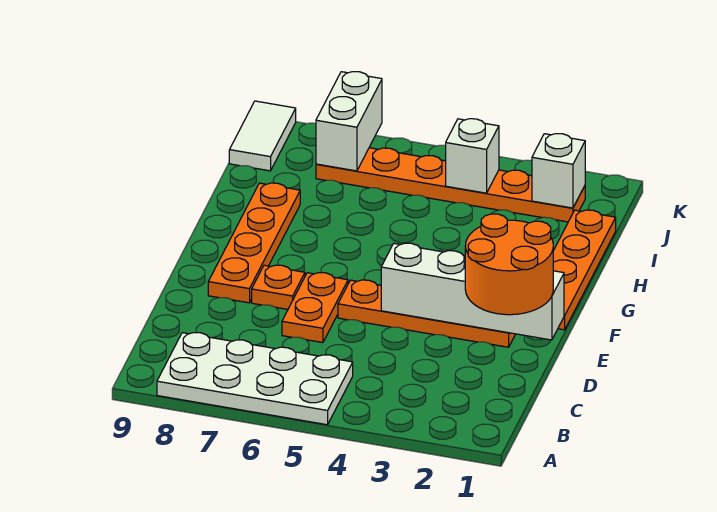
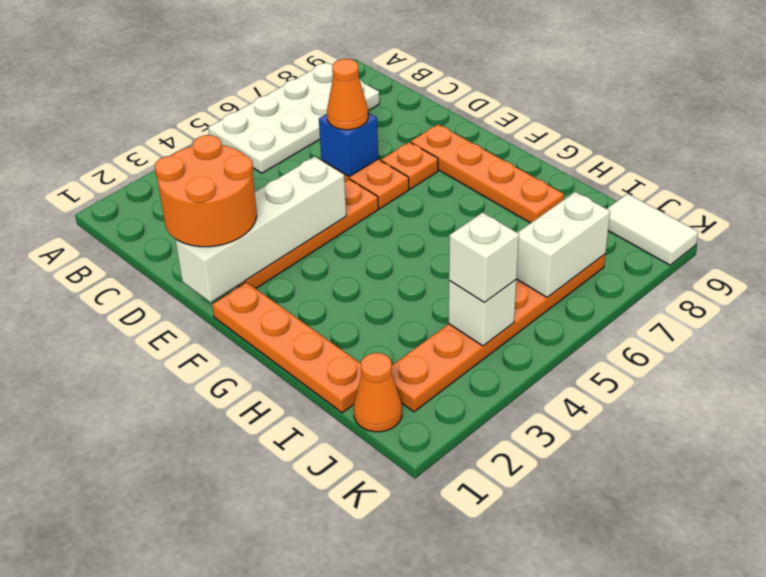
none -> blue 1x1 brick [319,113,378,177]
none -> orange 1x1 cone [327,59,368,130]
none -> orange 1x1 cone [354,353,402,432]
white 1x1 brick [532,134,585,208] -> white 1x1 brick moved to [449,212,519,302]
white 1x2 brick [316,72,382,171] -> white 1x2 brick turned to [516,192,610,297]

